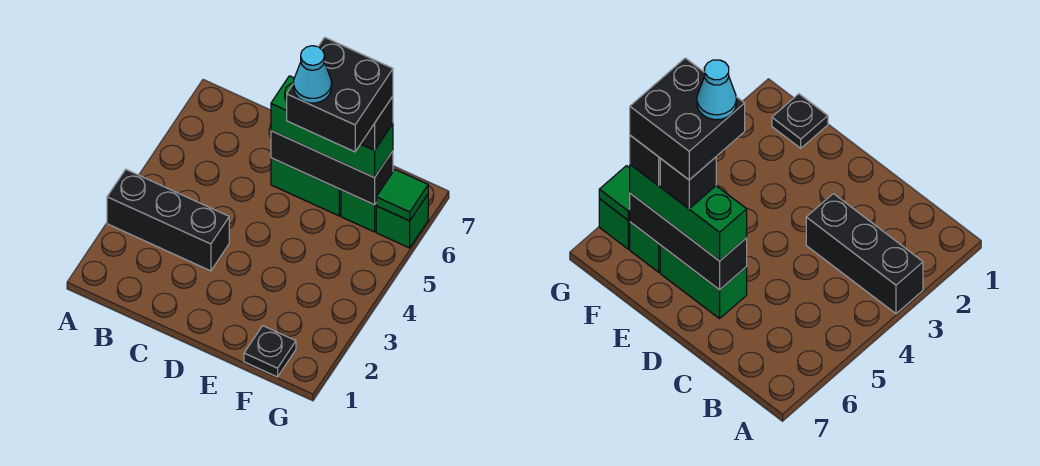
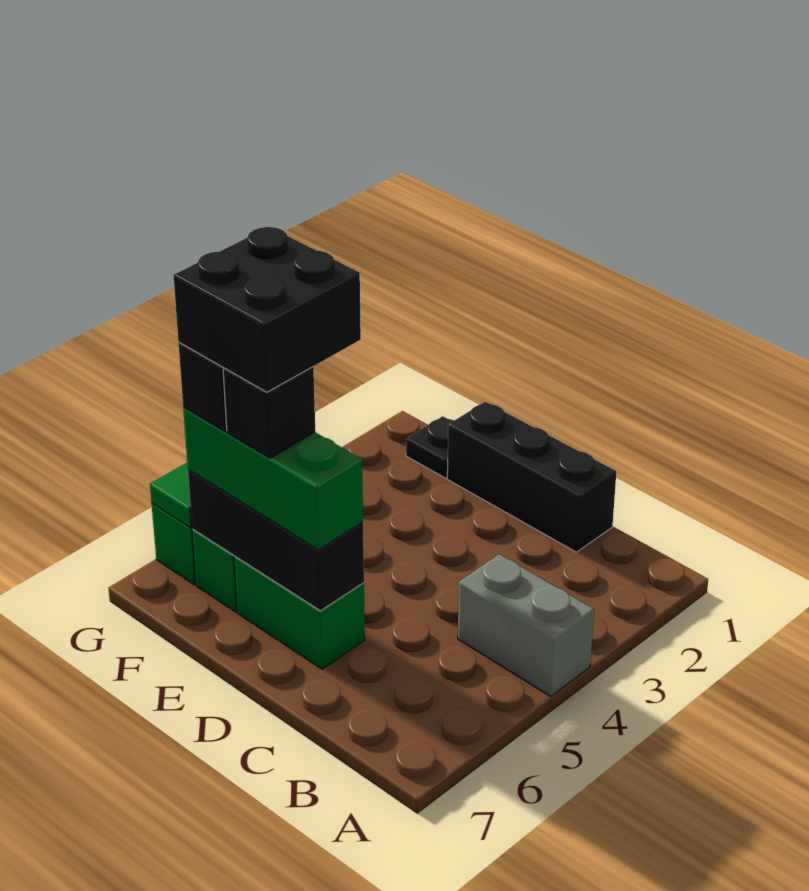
black 1x3 brick [107,170,229,271] -> black 1x3 brick moved to [447,402,616,552]
none -> grey 1x2 brick [458,554,594,697]
cyan 1x1 cone [294,46,332,103] -> none

